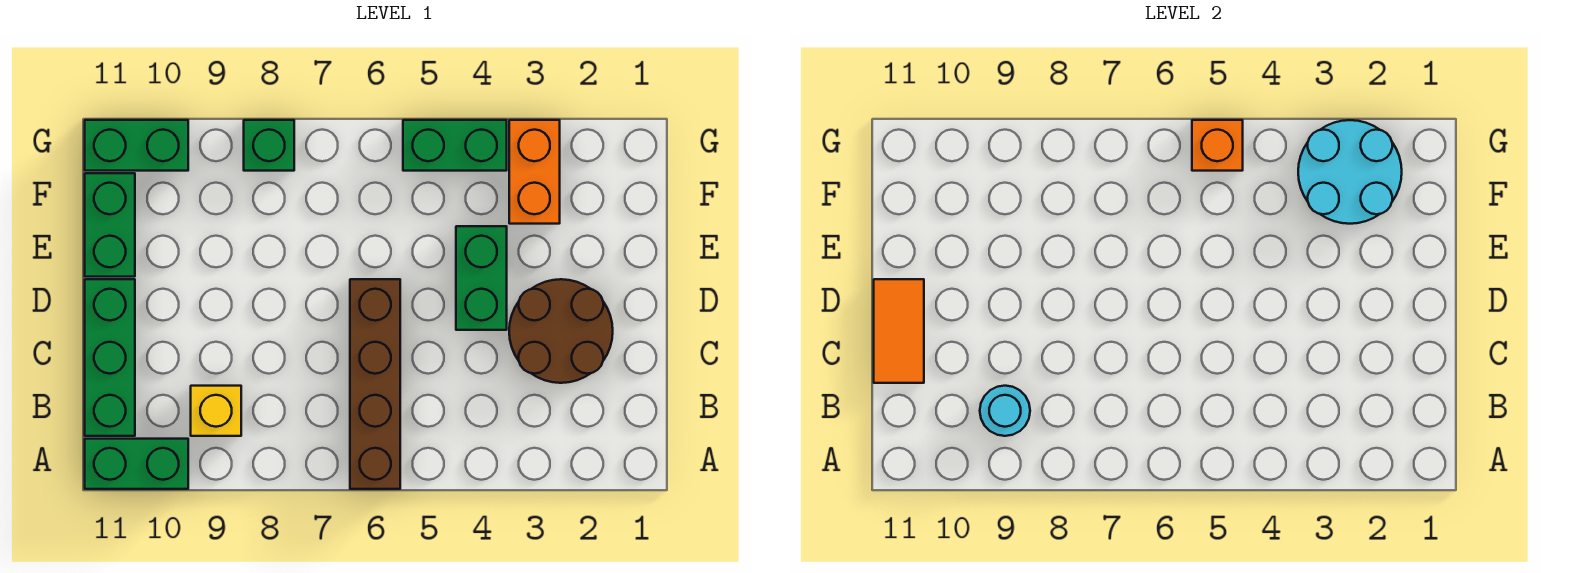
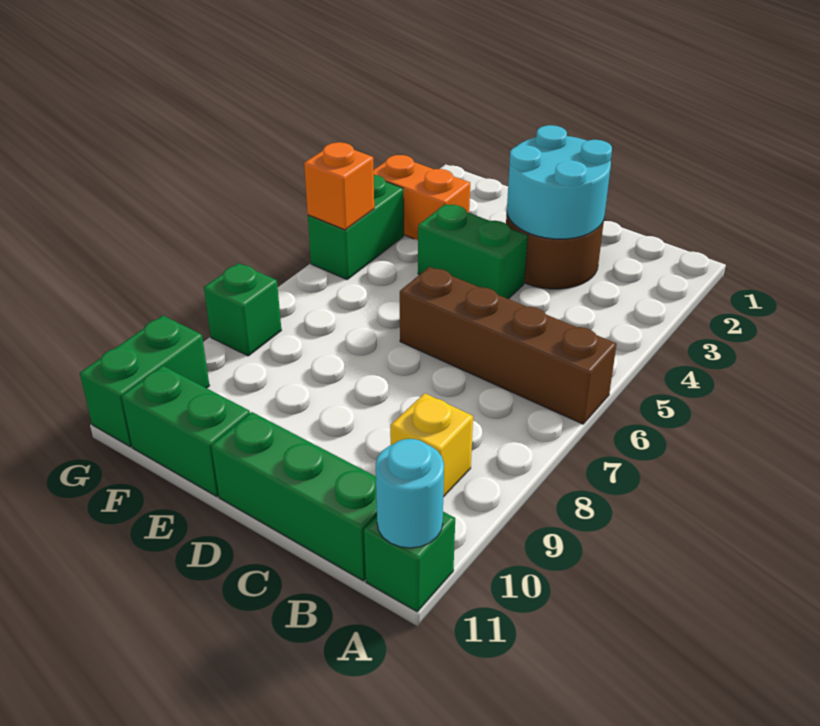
green 1x2 brick [85,439,188,489] -> green 1x1 brick [364,512,455,612]
cyan 1x1 round brick [980,386,1030,436] -> cyan 1x1 round brick moved to [376,439,444,548]
orange 1x2 tile [874,279,924,383] -> none
cyan 2x2 round brick [1298,120,1402,224] -> cyan 2x2 round brick moved to [507,125,612,239]

